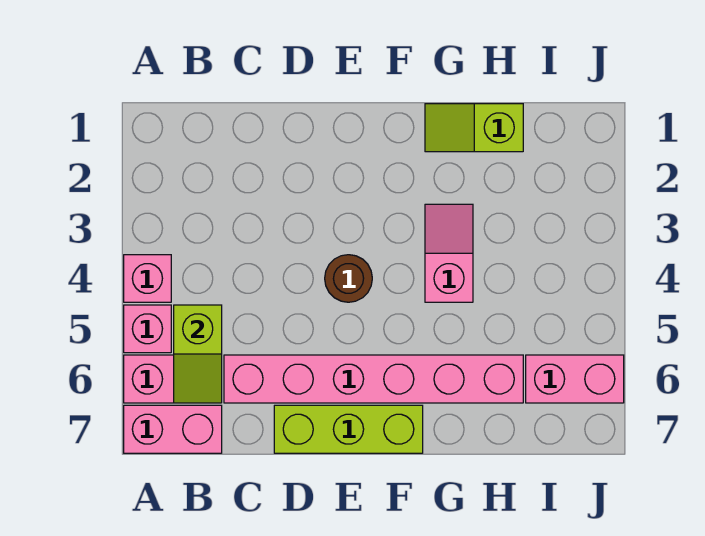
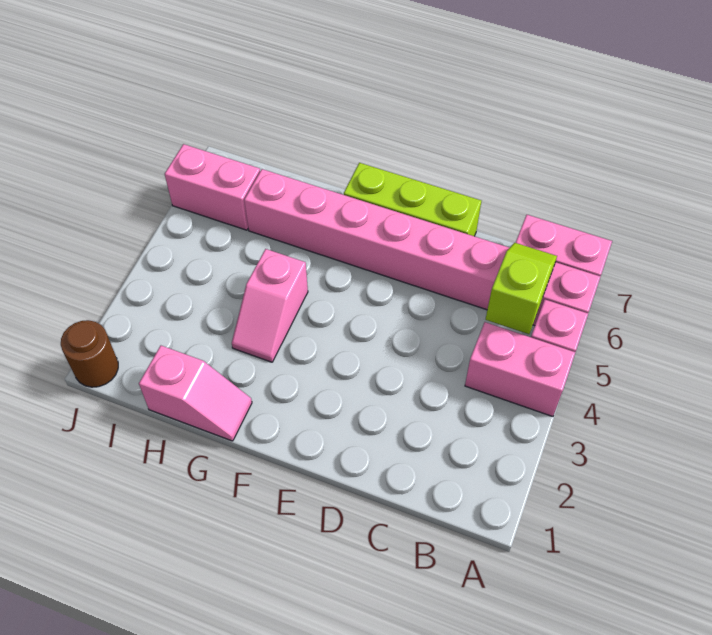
pink 1x1 brick [124,255,171,302] -> pink 1x2 brick [465,322,575,417]
brown 1x1 round brick [325,255,372,302] -> brown 1x1 round brick moved to [61,320,118,387]
lime 1x2 slope [425,104,523,152] -> pink 1x2 slope [139,346,252,441]

